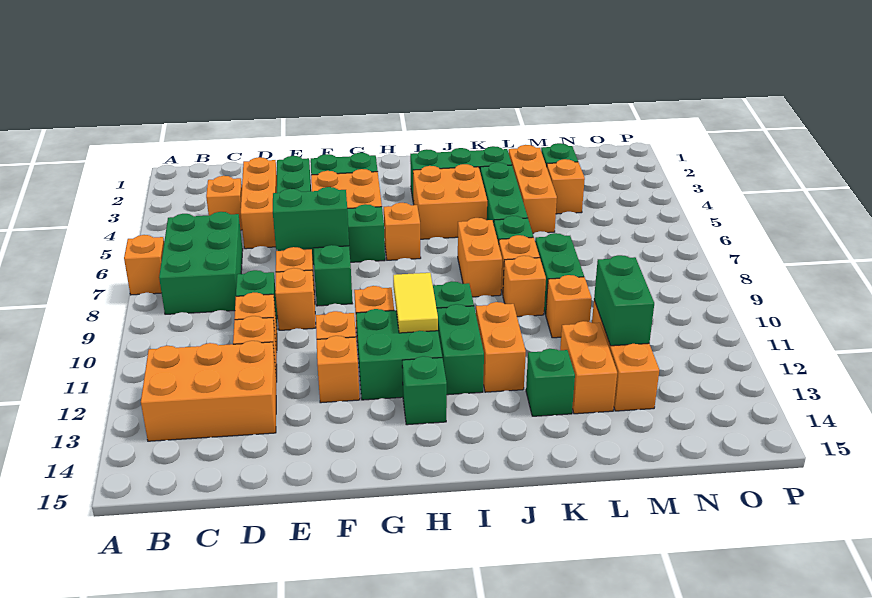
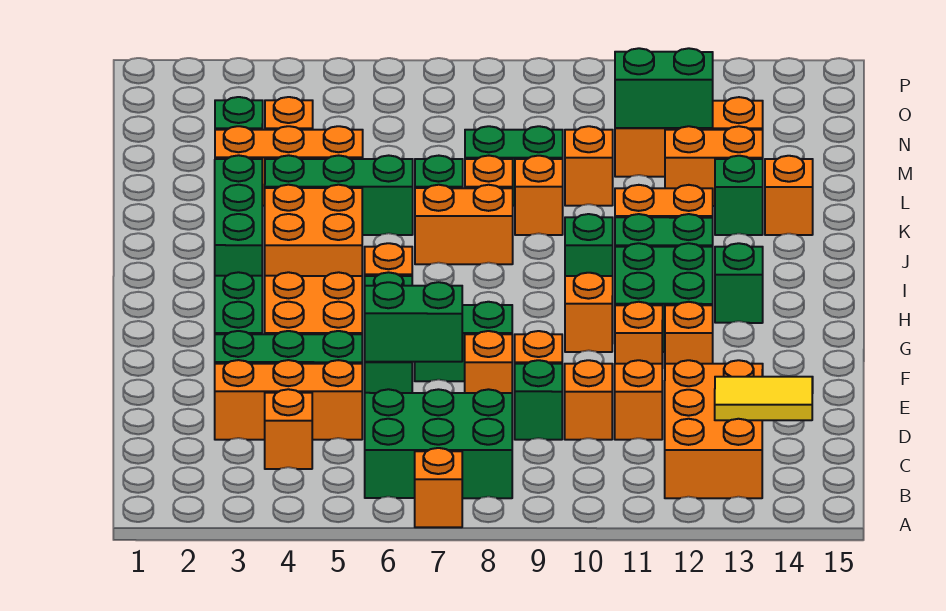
green 1x2 brick [273,187,349,250] -> green 1x2 brick turned to [365,282,462,362]
yellow 1x2 tile [393,273,438,333] -> yellow 1x2 tile moved to [715,376,813,420]
none -> orange 1x1 brick [765,156,813,235]

